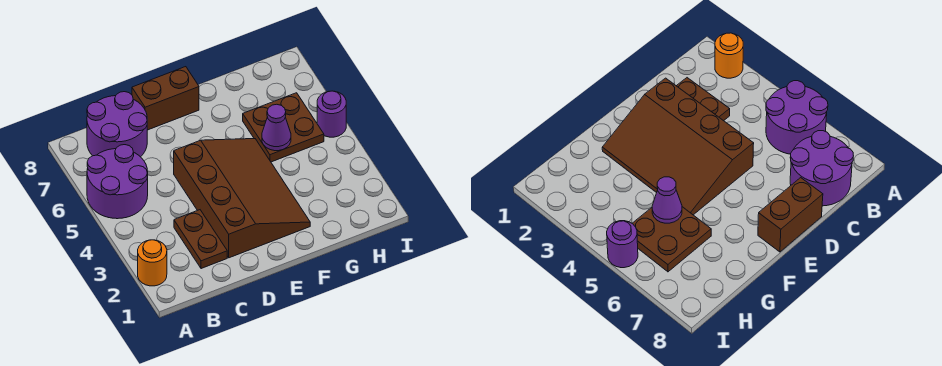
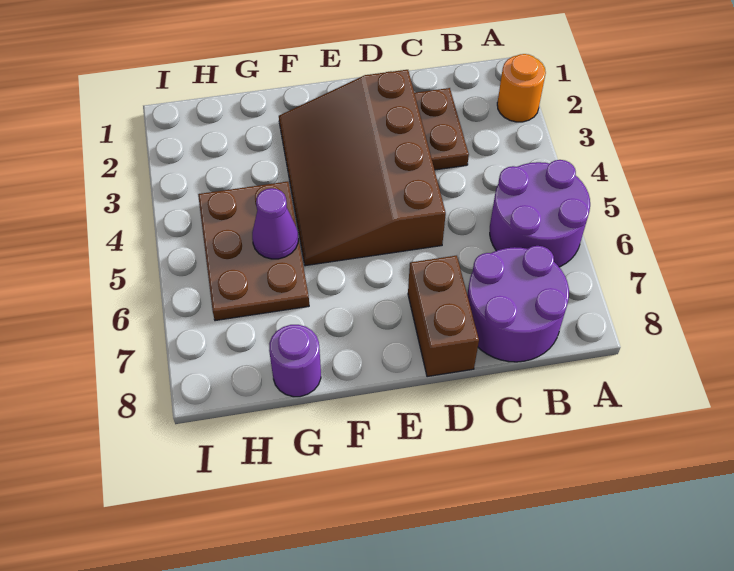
brown 1x2 brick [132,67,199,130] -> brown 1x2 brick turned to [408,256,479,377]
brown 2x2 plate [243,93,324,162] -> brown 2x3 plate [198,182,309,321]
purple 1x1 round brick [317,91,346,137] -> purple 1x1 round brick moved to [269,325,321,397]

